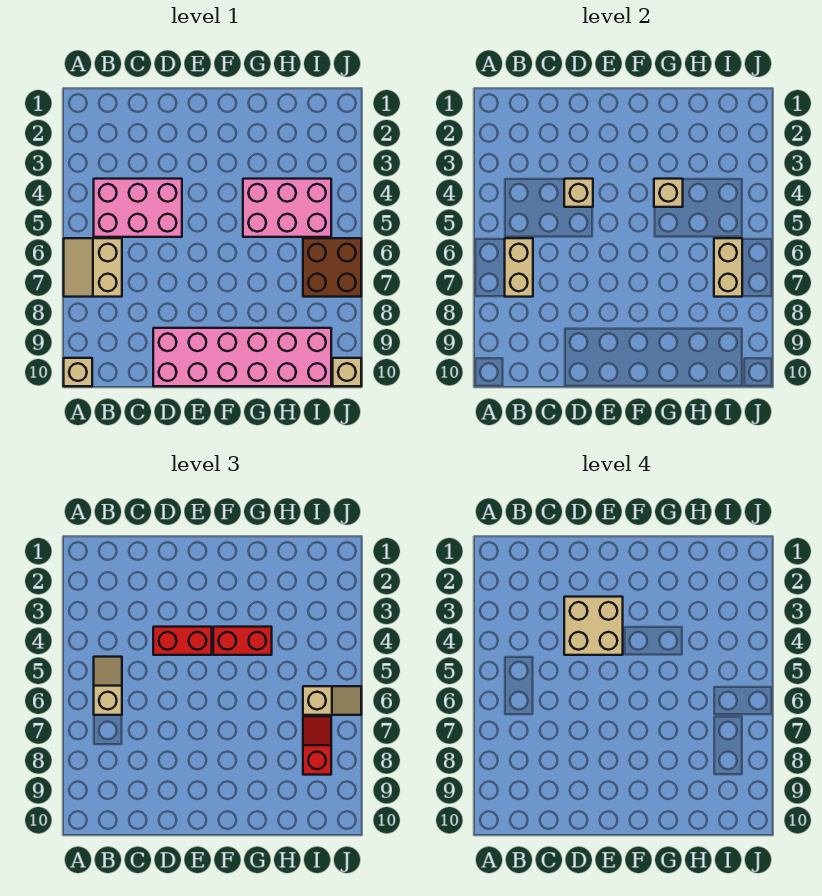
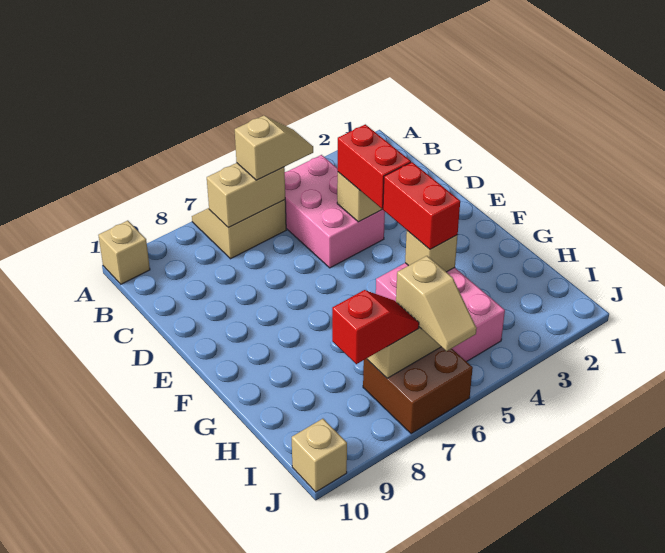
tan 2x2 brick [564,597,623,655] -> none
pink 2x6 brick [153,328,331,386] -> none

